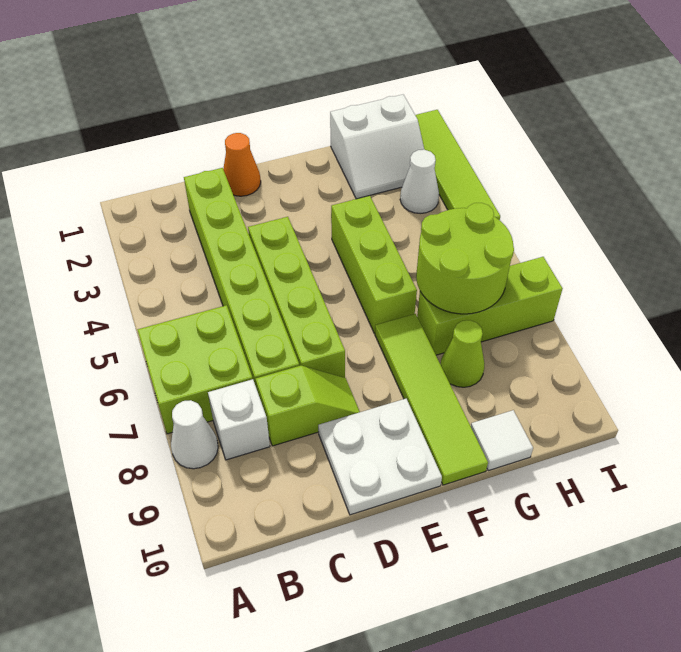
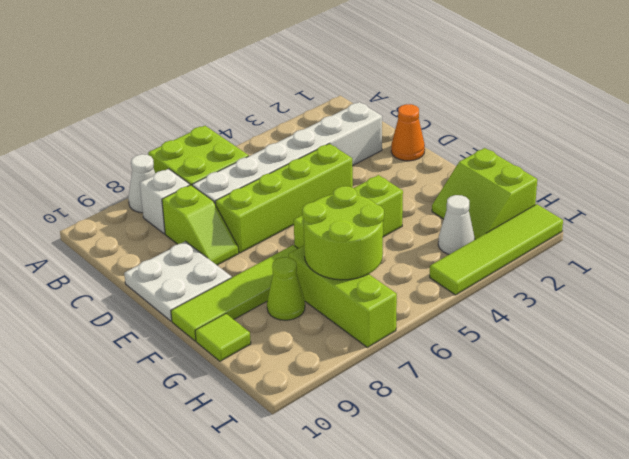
lime 1x6 brick [184,168,299,388] -> white 1x6 brick [192,102,382,205]
white 2x2 slope [330,95,424,199] -> lime 2x2 slope [432,148,537,239]
white 1x1 tile [471,410,533,471] -> lime 1x1 tile [195,314,251,361]

